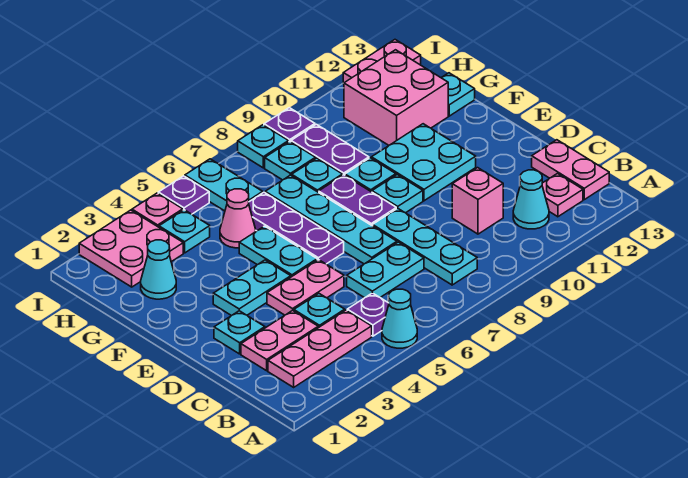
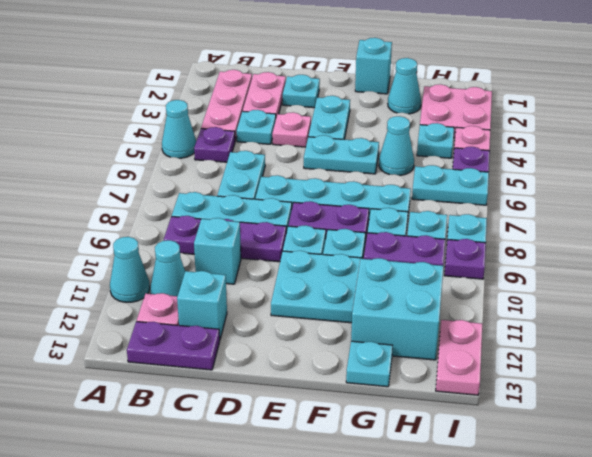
none -> cyan 1x1 cone [110,237,150,302]
pink 1x2 plate [532,140,609,200] -> purple 1x2 plate [127,322,220,370]
pink 1x1 brick [452,168,503,234] -> cyan 1x1 brick [194,218,241,284]
none -> cyan 1x1 brick [177,271,227,339]
pink 1x2 plate [267,259,344,315] -> pink 1x1 plate [272,112,311,147]
purple 1x3 plate [249,193,344,264] -> purple 1x3 plate moved to [164,216,286,262]
none -> cyan 1x1 brick [355,38,392,94]
pink 1x1 cone [220,189,256,248] -> cyan 1x1 cone [379,116,414,176]
pink 2x2 brick [344,50,448,145] -> cyan 2x2 brick [351,258,444,360]

